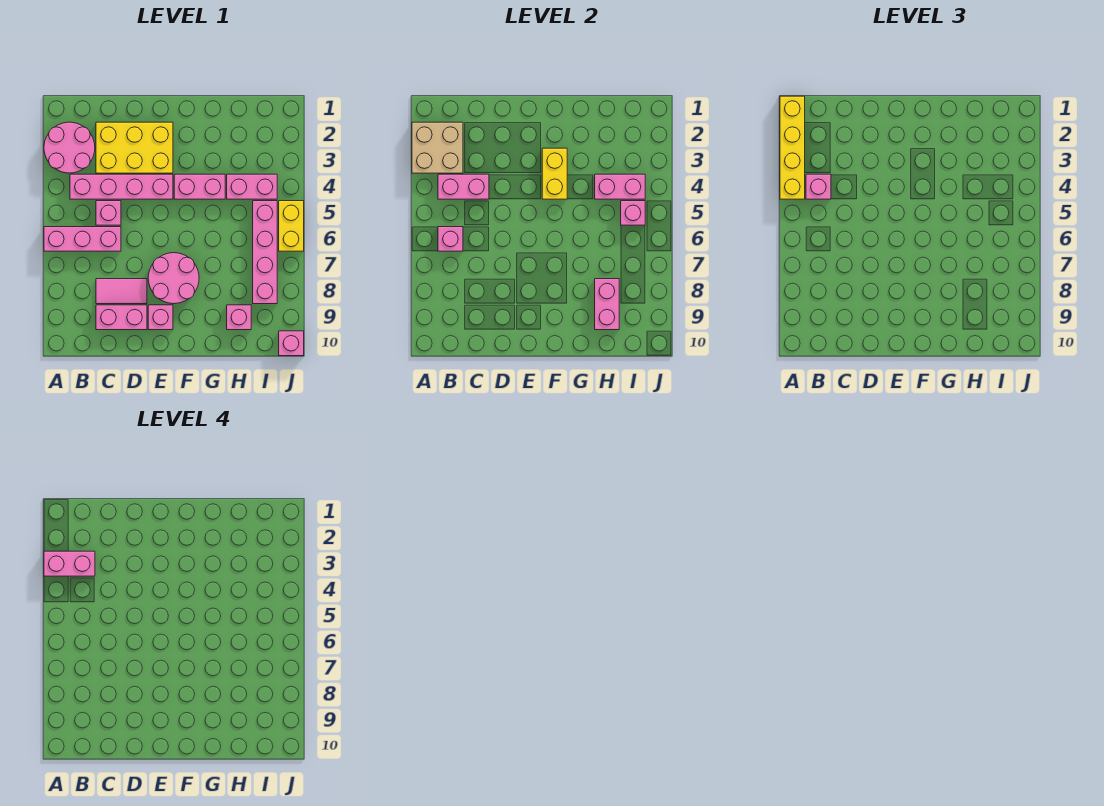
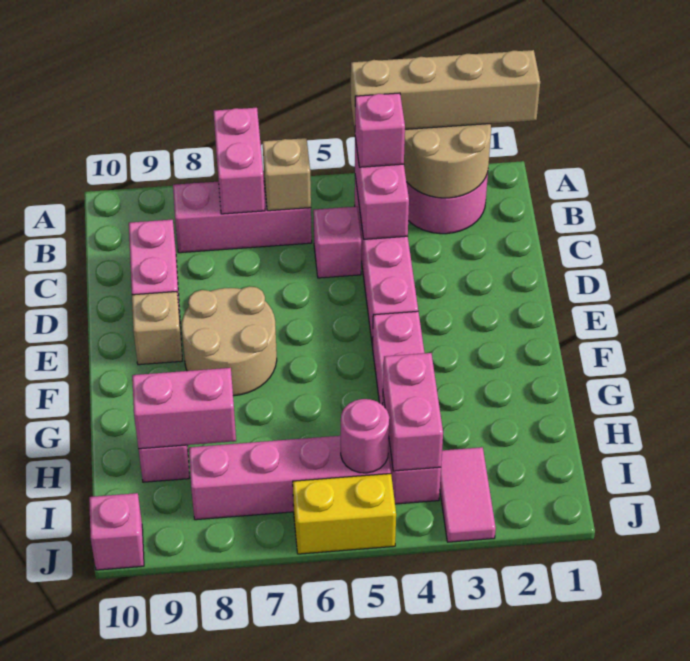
yellow 1x4 brick [780,96,805,199] -> tan 1x4 brick [351,50,540,130]
tan 2x2 brick [412,122,463,173] -> tan 2x2 round brick [404,124,491,198]
pink 1x2 brick [44,551,95,576] -> pink 1x2 brick moved to [214,108,265,214]
pink 1x3 brick [44,227,121,251] -> pink 1x3 brick turned to [173,182,312,253]
pink 1x1 brick [438,227,463,251] -> tan 1x1 brick [263,138,311,211]
yellow 2x3 brick [96,122,173,173] -> none
pink 1x2 tile [96,279,147,304] -> pink 1x2 tile moved to [440,447,496,542]
pink 2x2 round brick [148,253,199,304] -> tan 2x2 round brick [182,286,277,396]
pink 1x1 brick [148,305,173,330] -> tan 1x1 brick [132,292,182,365]
yellow 1x2 brick [542,148,567,199] -> none
pink 1x1 brick [621,201,645,225] -> pink 1x1 round brick [341,399,389,473]

